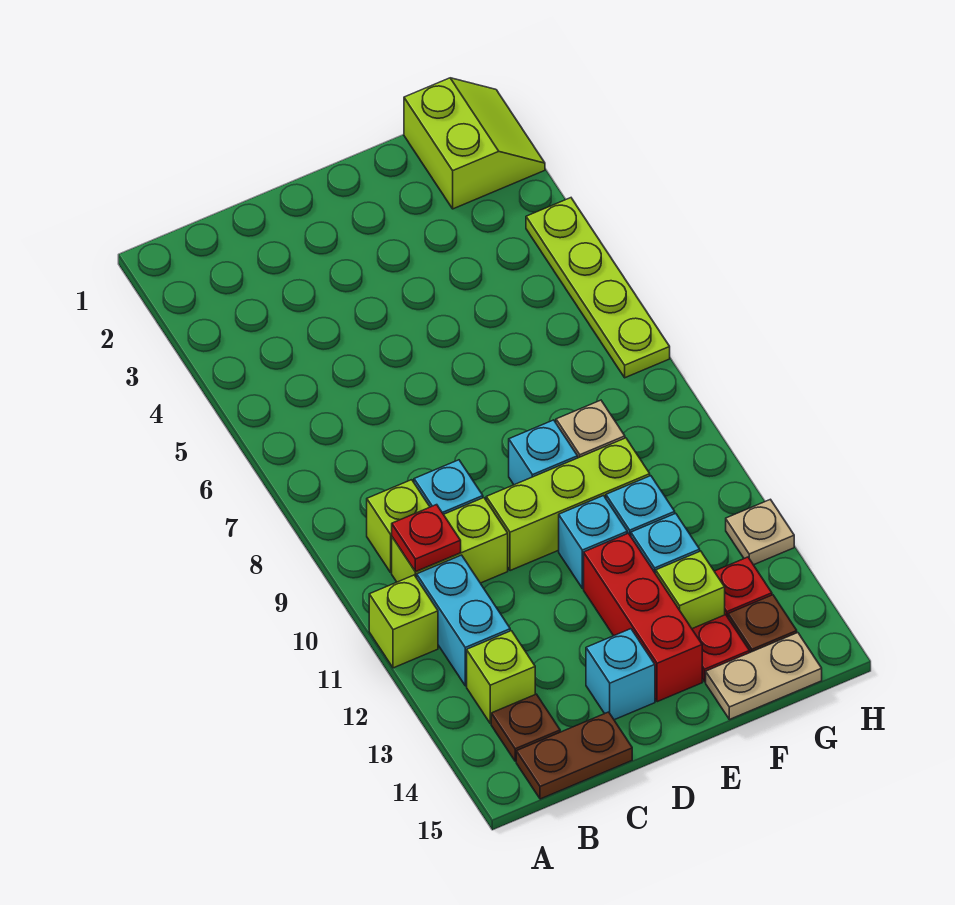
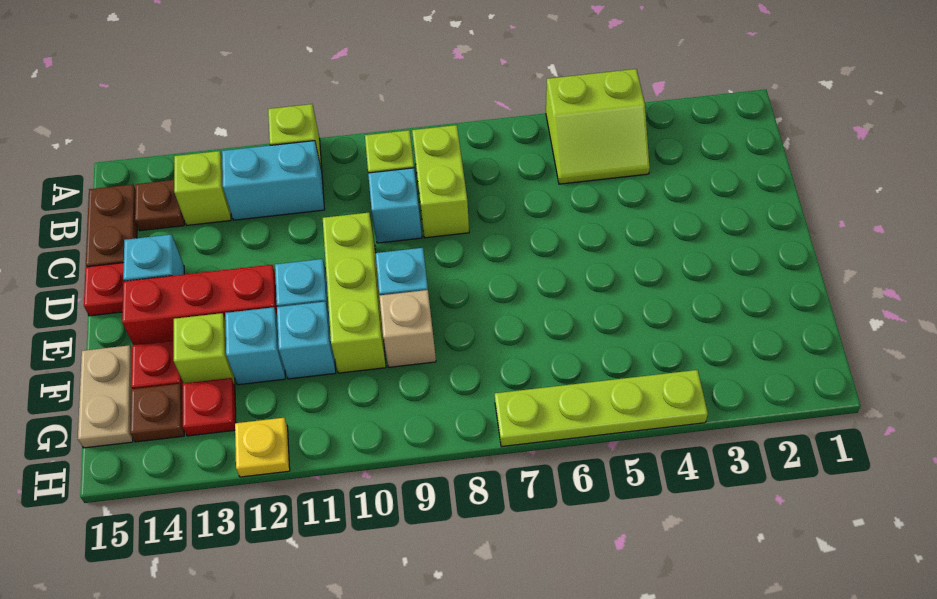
lime 1x2 brick [392,498,508,583] -> lime 1x2 brick moved to [412,125,469,238]
red 1x1 plate [392,505,461,572] -> red 1x1 plate moved to [84,263,124,316]
lime 2x2 slope [404,78,545,209] -> lime 2x2 slope moved to [546,69,650,184]
tan 1x1 plate [726,499,794,565] -> yellow 1x1 plate [235,418,290,477]

